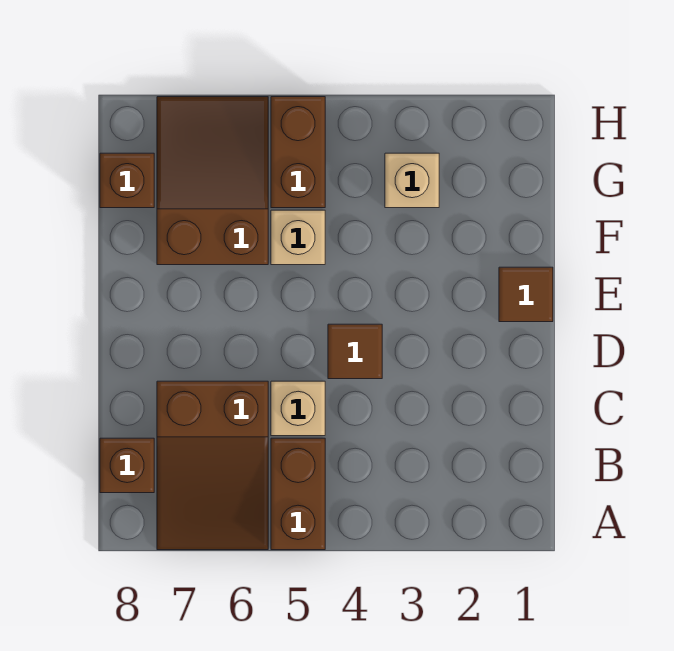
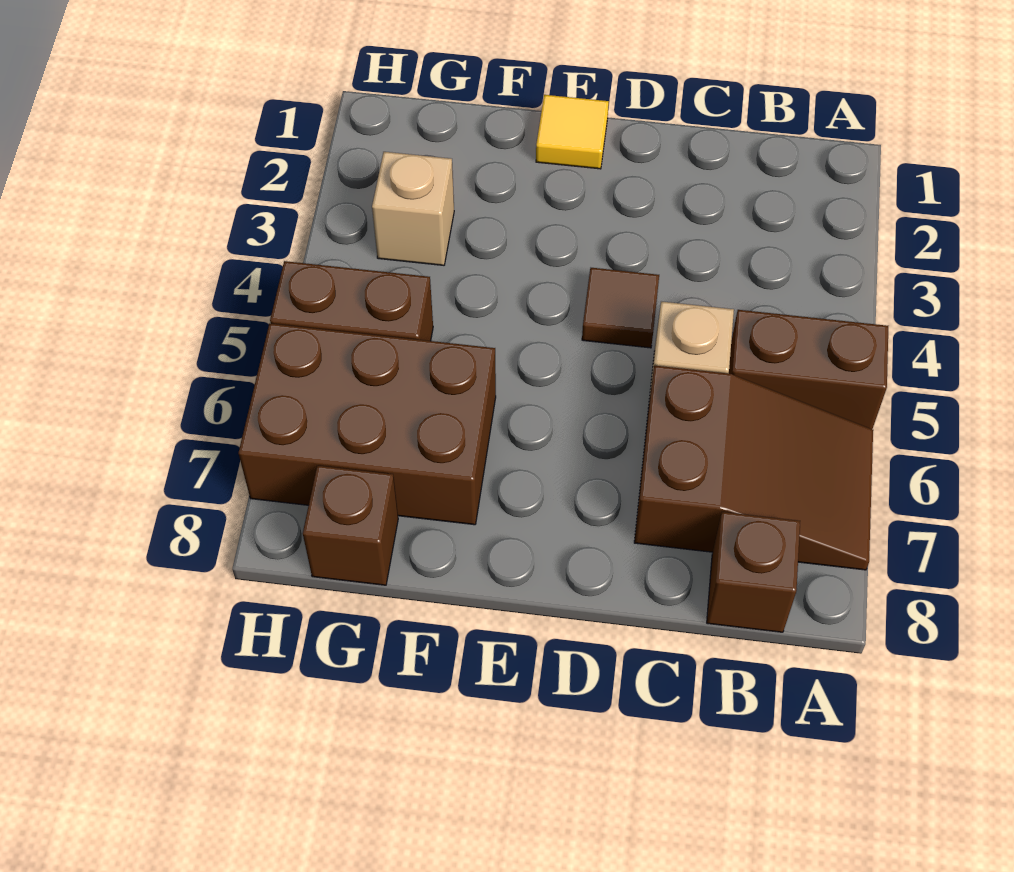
brown 1x1 tile [499,267,553,322] -> yellow 1x1 tile [536,95,609,169]
tan 1x1 brick [271,210,325,265] -> none
brown 2x3 slope [157,97,268,265] -> brown 2x3 brick [238,324,496,525]

